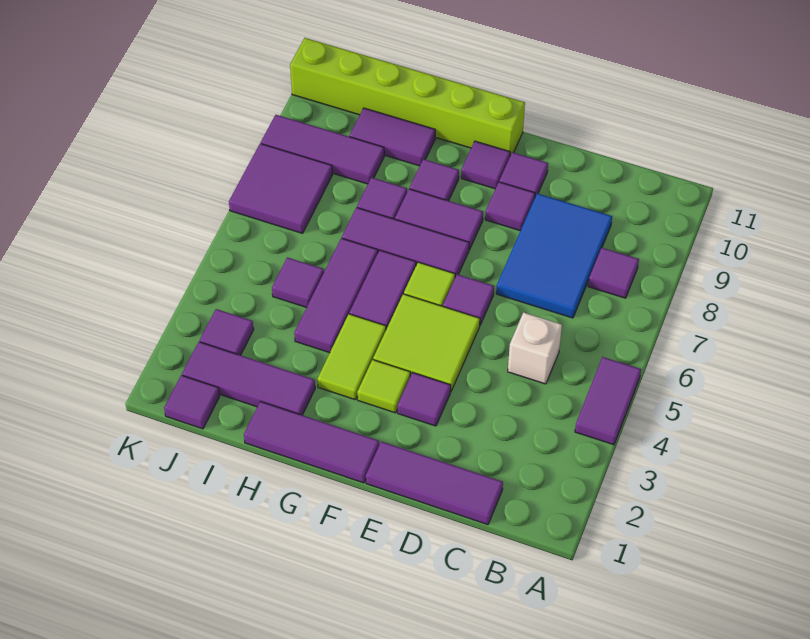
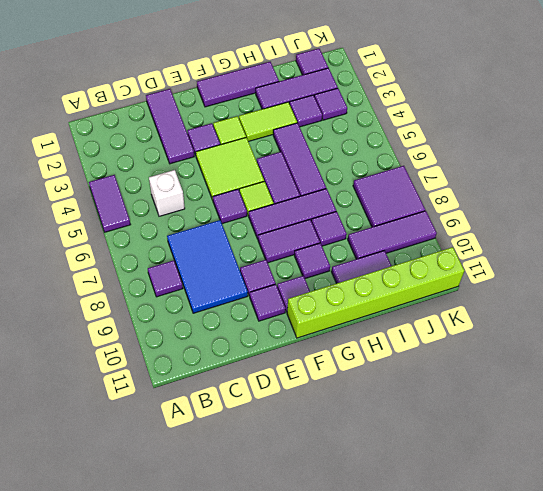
purple 1x3 tile [366,441,503,525] -> purple 1x3 tile turned to [146,89,194,164]
lime 1x2 tile [318,314,386,400] -> lime 1x2 tile turned to [239,102,297,142]
purple 1x1 tile [272,257,324,308] -> purple 1x1 tile moved to [290,95,322,127]

